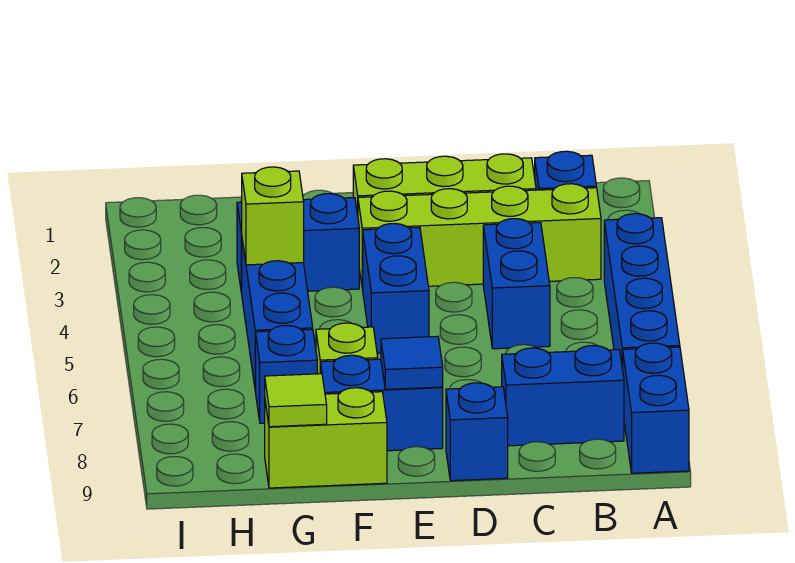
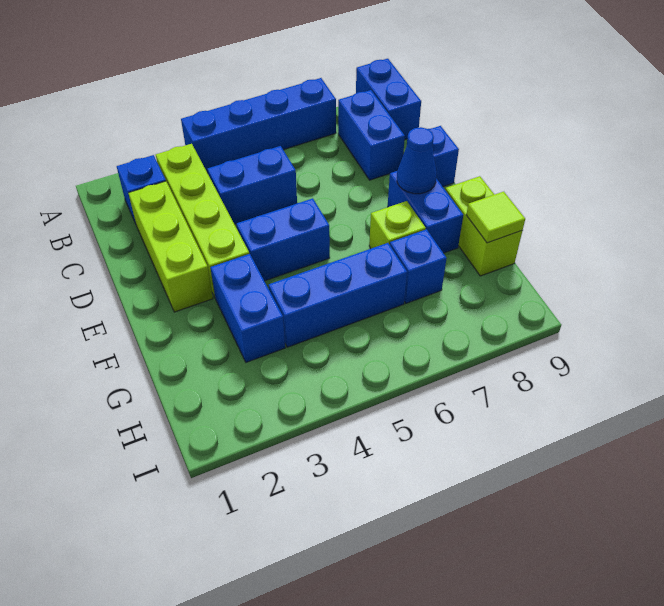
blue 1x2 brick [623,343,689,473] -> blue 1x2 brick turned to [356,59,421,139]
blue 1x1 tile [381,336,443,389] -> blue 1x1 cone [397,127,437,194]
lime 1x1 brick [242,167,304,265] -> none

